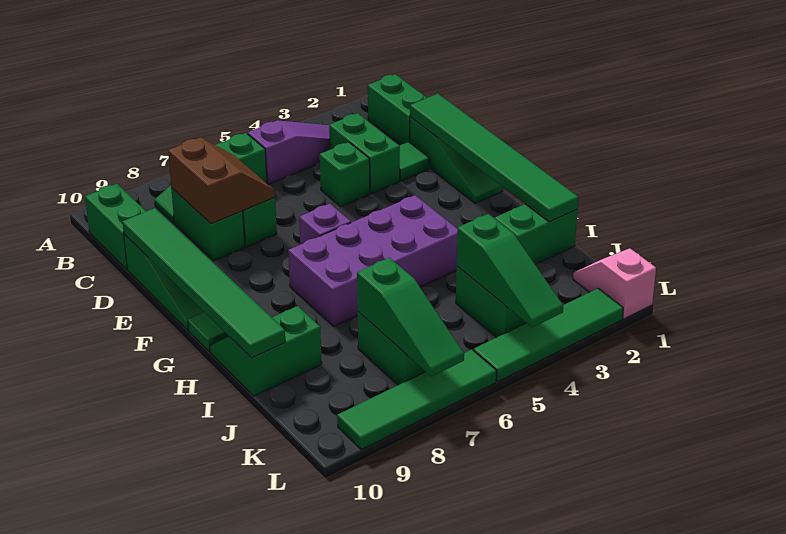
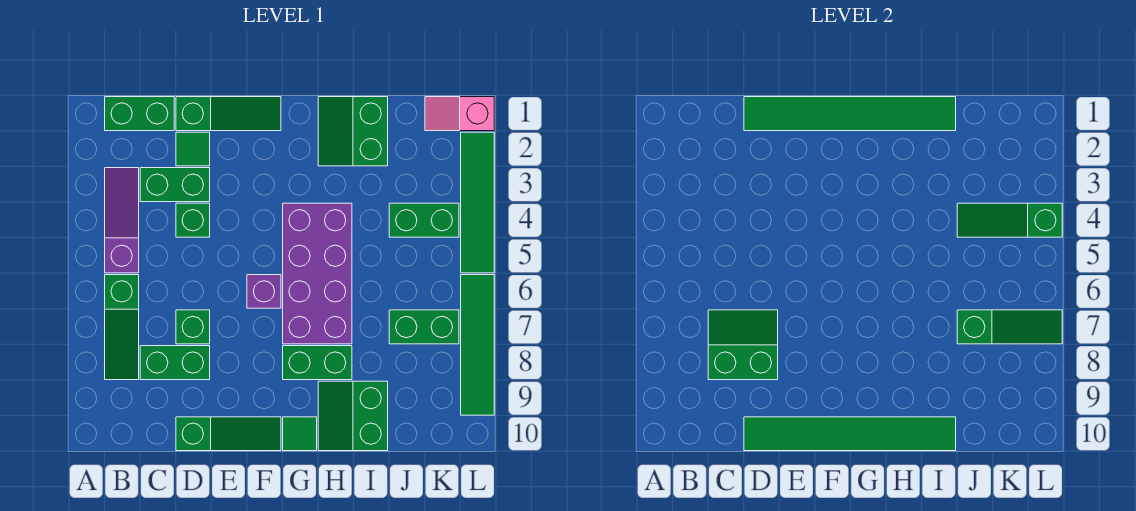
green 1x2 brick [85,184,146,269] -> green 1x2 brick moved to [283,346,352,380]
brown 2x2 slope [168,137,275,224] -> green 2x2 slope [708,310,778,380]
green 1x3 slope [457,214,563,327] -> green 1x3 slope turned to [957,203,1062,237]

